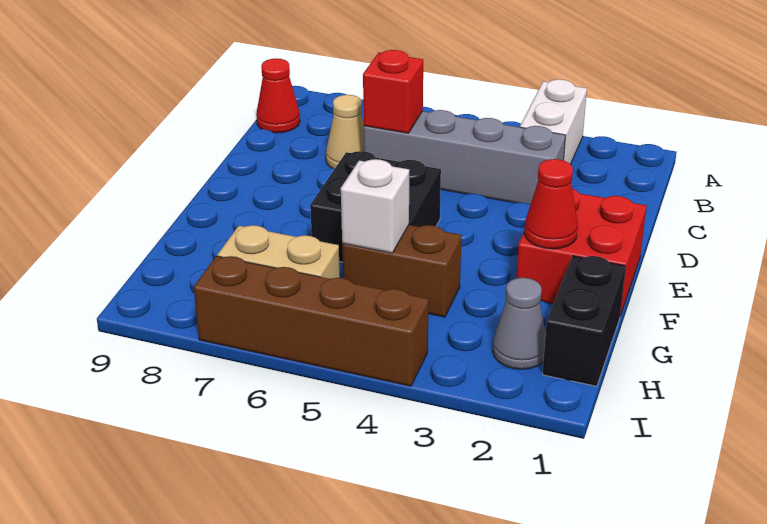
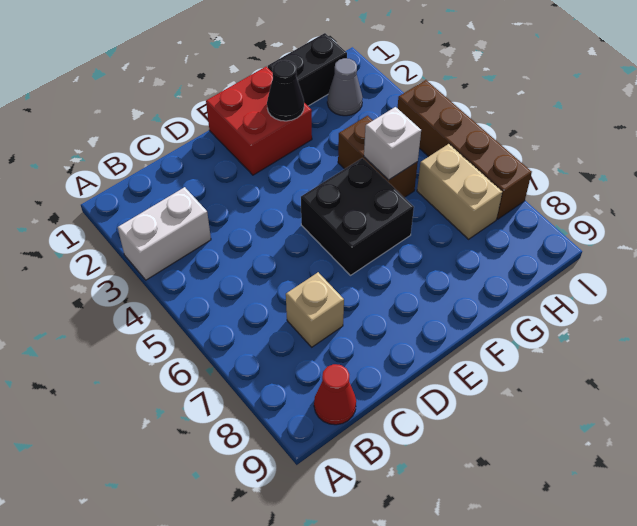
grey 1x4 brick [364,110,566,204] -> none
red 1x1 brick [363,50,423,133] -> none
tan 1x1 cone [326,95,364,169] -> tan 1x1 brick [286,272,344,347]
red 1x1 cone [524,159,578,249] -> black 1x1 cone [267,60,304,121]

